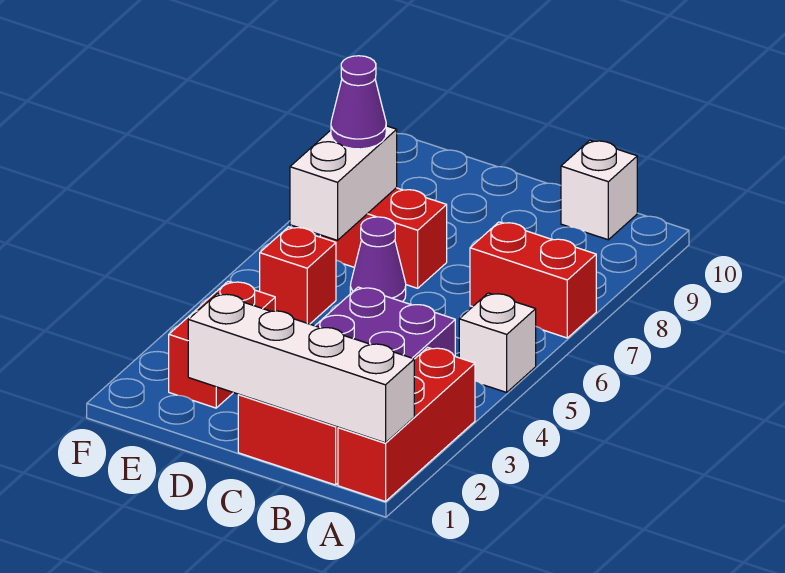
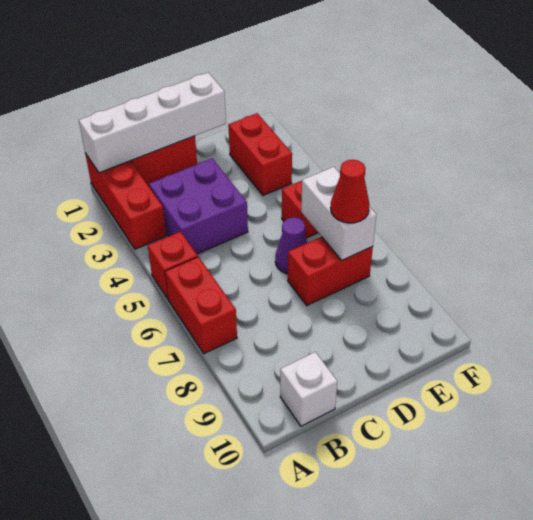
white 1x1 brick [459,293,536,392] -> red 1x1 brick [148,232,198,299]
red 1x2 brick [470,222,596,338] -> red 1x2 brick turned to [165,257,237,354]
purple 1x1 cone [331,56,386,149] -> red 1x1 cone [330,160,369,223]

